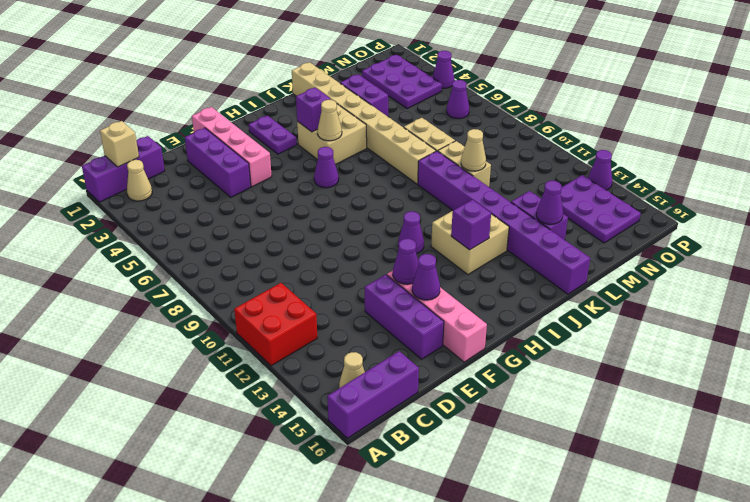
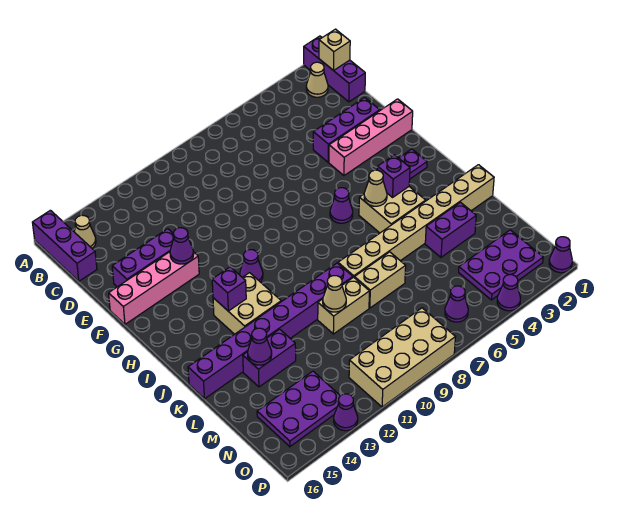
red 2x2 brick [234,283,317,366] -> none
purple 1x1 cone [412,254,440,300] -> purple 1x1 cone moved to [549,237,572,273]
none -> tan 2x4 brick [349,308,455,407]

